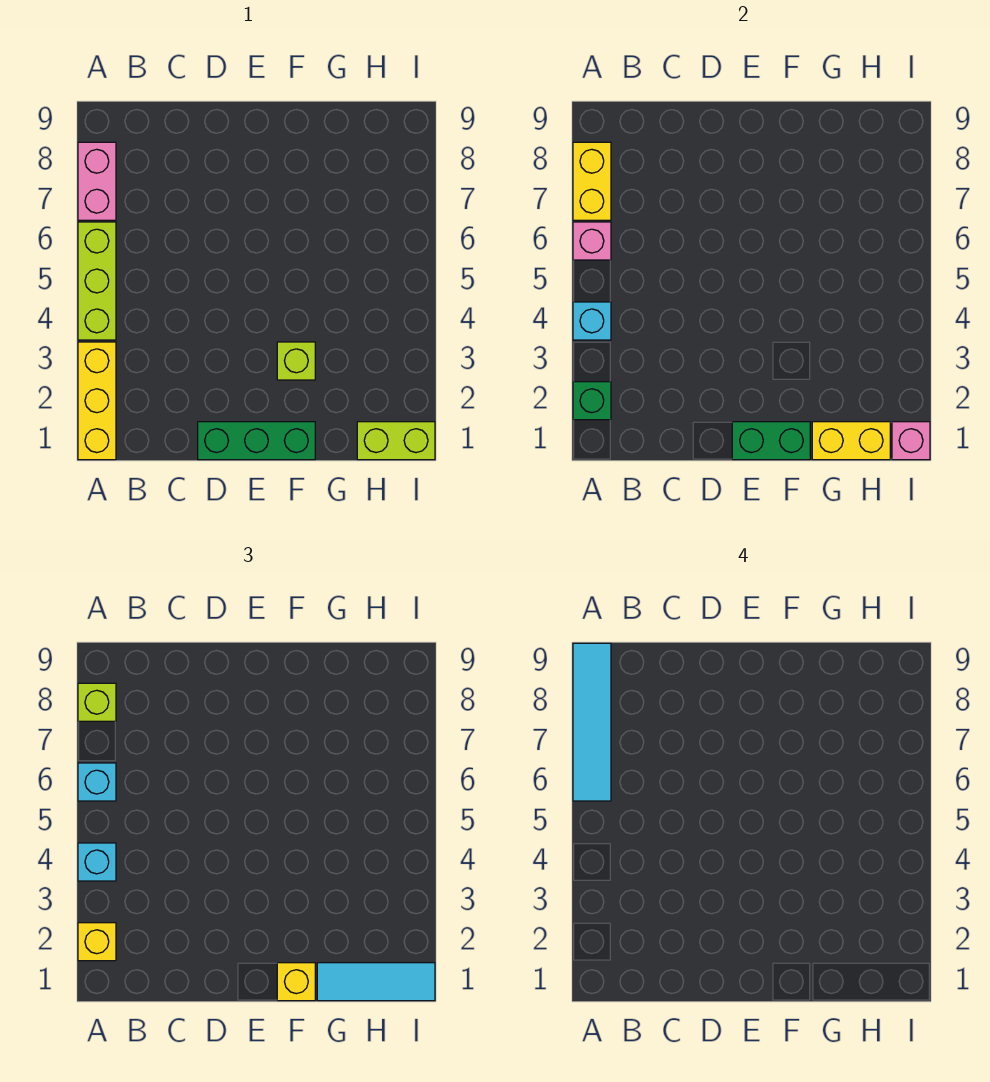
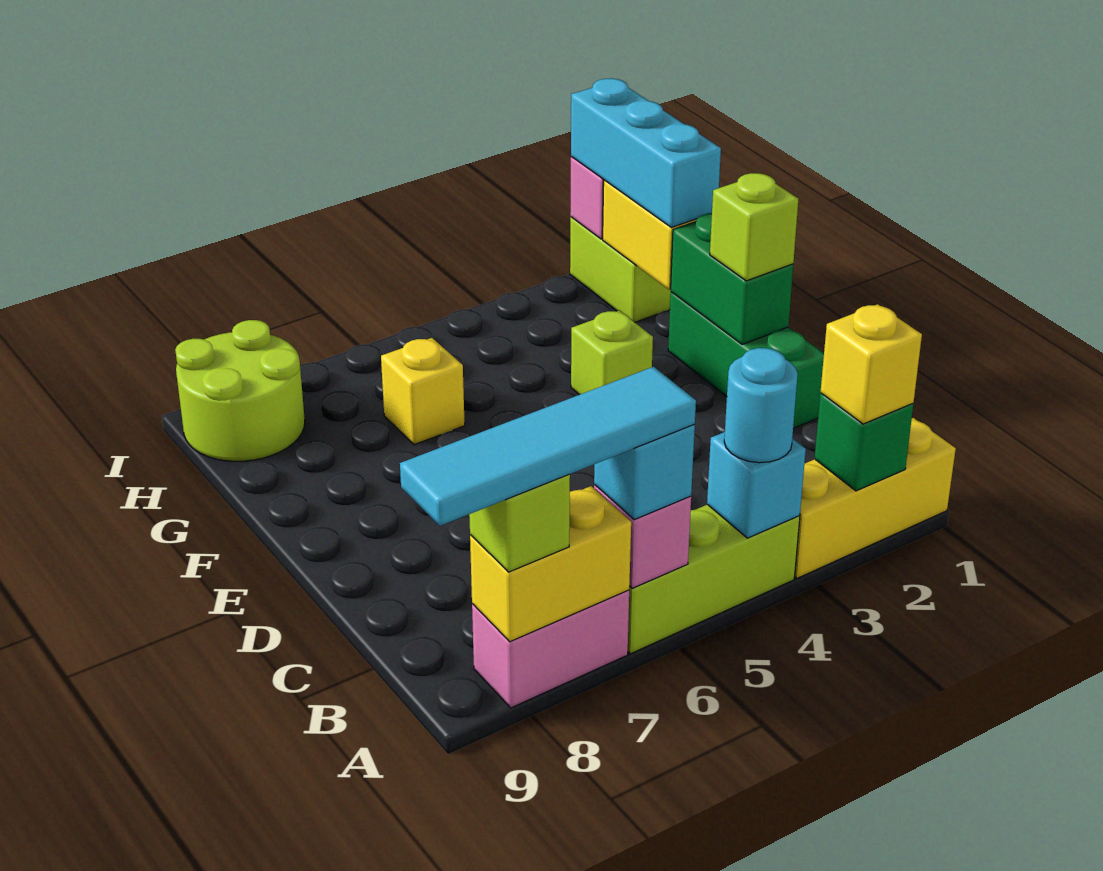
cyan 1x1 brick [78,843,116,881] -> cyan 1x1 round brick [724,348,798,463]
none -> lime 1x1 brick [710,173,798,281]
yellow 1x1 brick [277,963,315,1001] -> yellow 1x1 brick moved to [381,338,465,445]
cyan 1x3 tile [317,963,435,1001] -> cyan 1x3 brick [571,78,721,227]
none -> lime 2x2 round brick [175,320,305,461]

